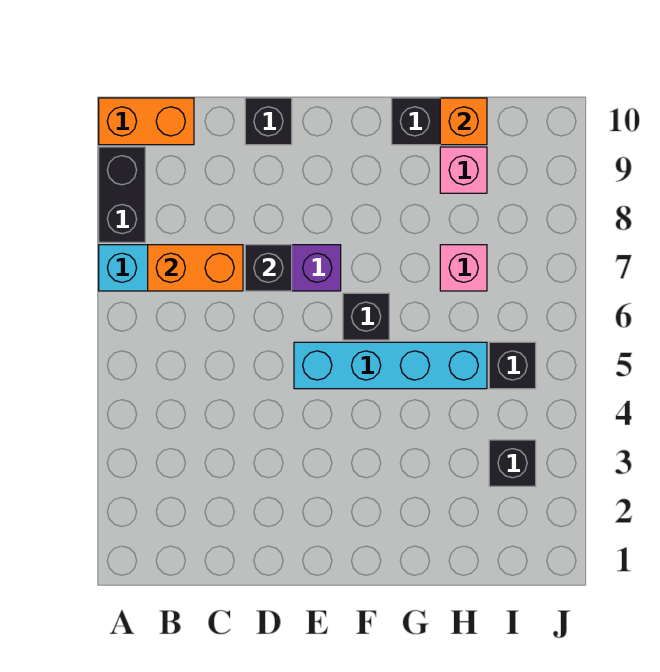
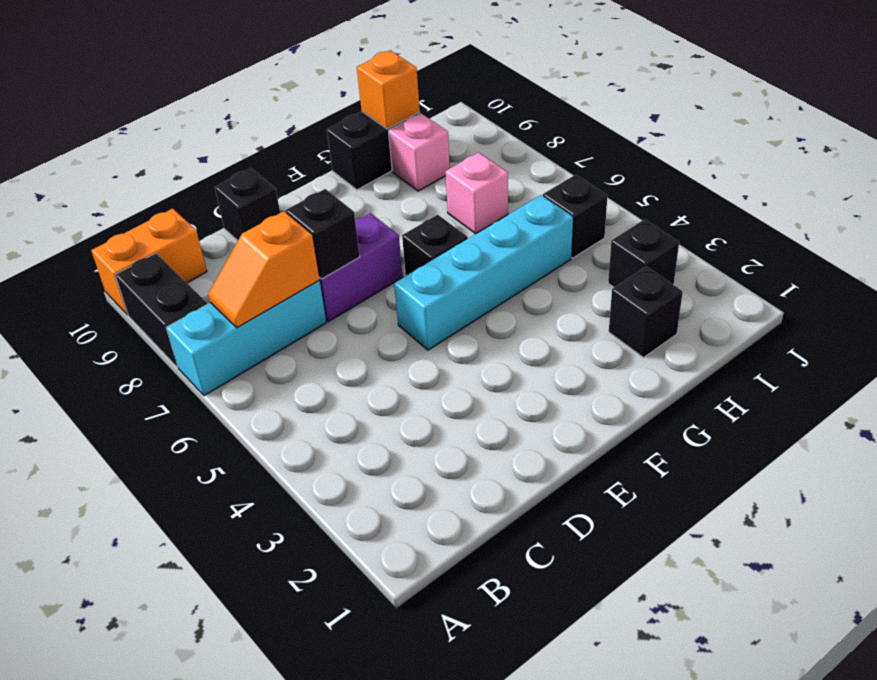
orange 1x2 brick [148,245,243,291] -> orange 1x2 slope [208,211,319,328]
none -> black 1x1 brick [609,267,683,358]

